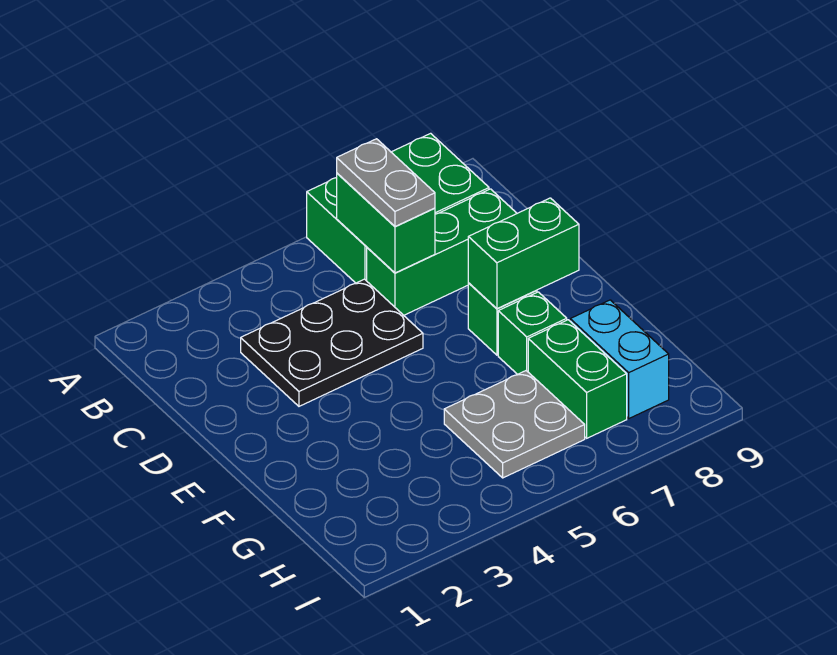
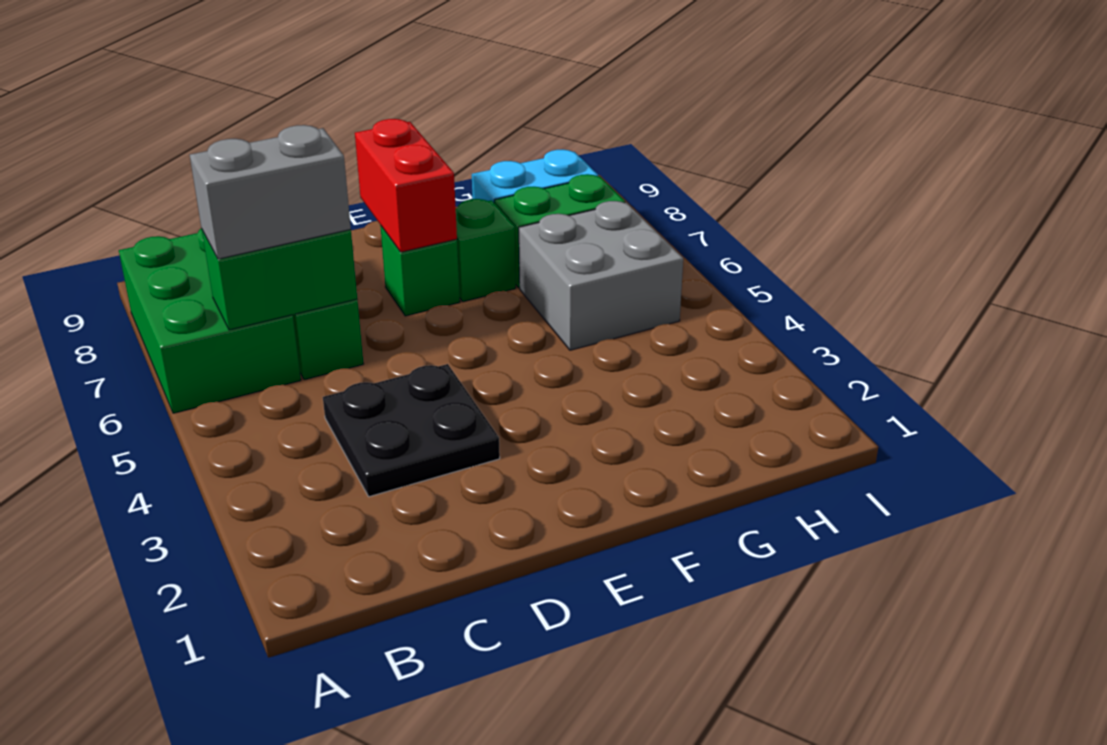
grey 1x2 plate [337,139,435,226] -> grey 1x2 brick [190,125,351,259]
black 2x3 plate [241,279,423,406] -> black 2x2 plate [323,364,500,497]
green 1x2 brick [468,198,579,309] -> red 1x2 brick [355,119,457,252]
grey 2x2 plate [444,371,585,478] -> grey 2x2 brick [519,201,683,350]

